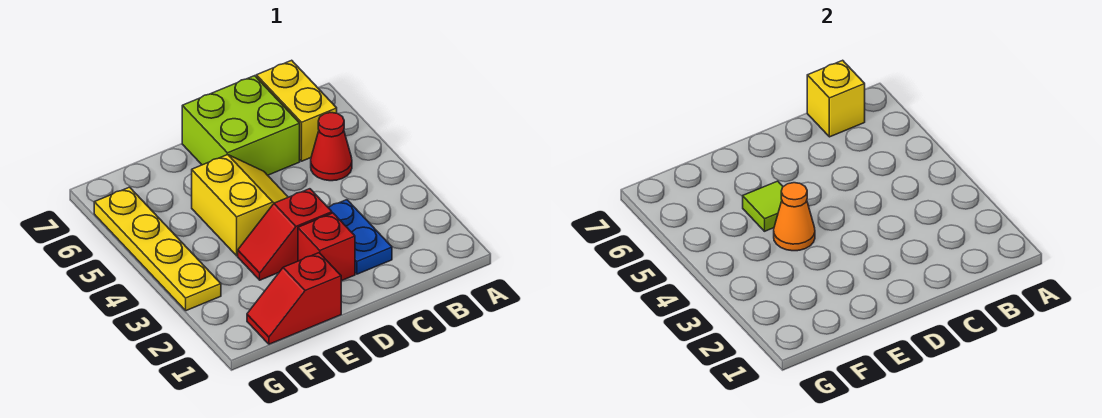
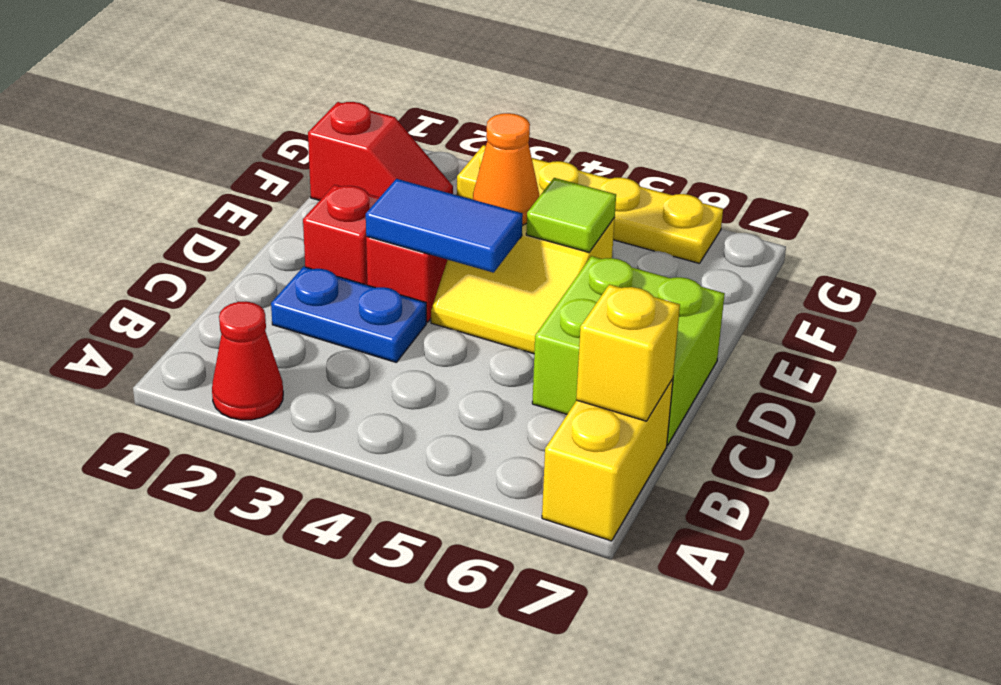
red 1x1 cone [311,113,352,181] -> red 1x1 cone moved to [212,301,283,420]
yellow 1x2 brick [256,60,337,161] -> yellow 1x2 brick turned to [542,379,673,541]
none -> blue 1x2 tile [366,179,523,273]
red 1x2 slope [247,253,341,344] -> red 1x2 slope turned to [308,102,453,200]

